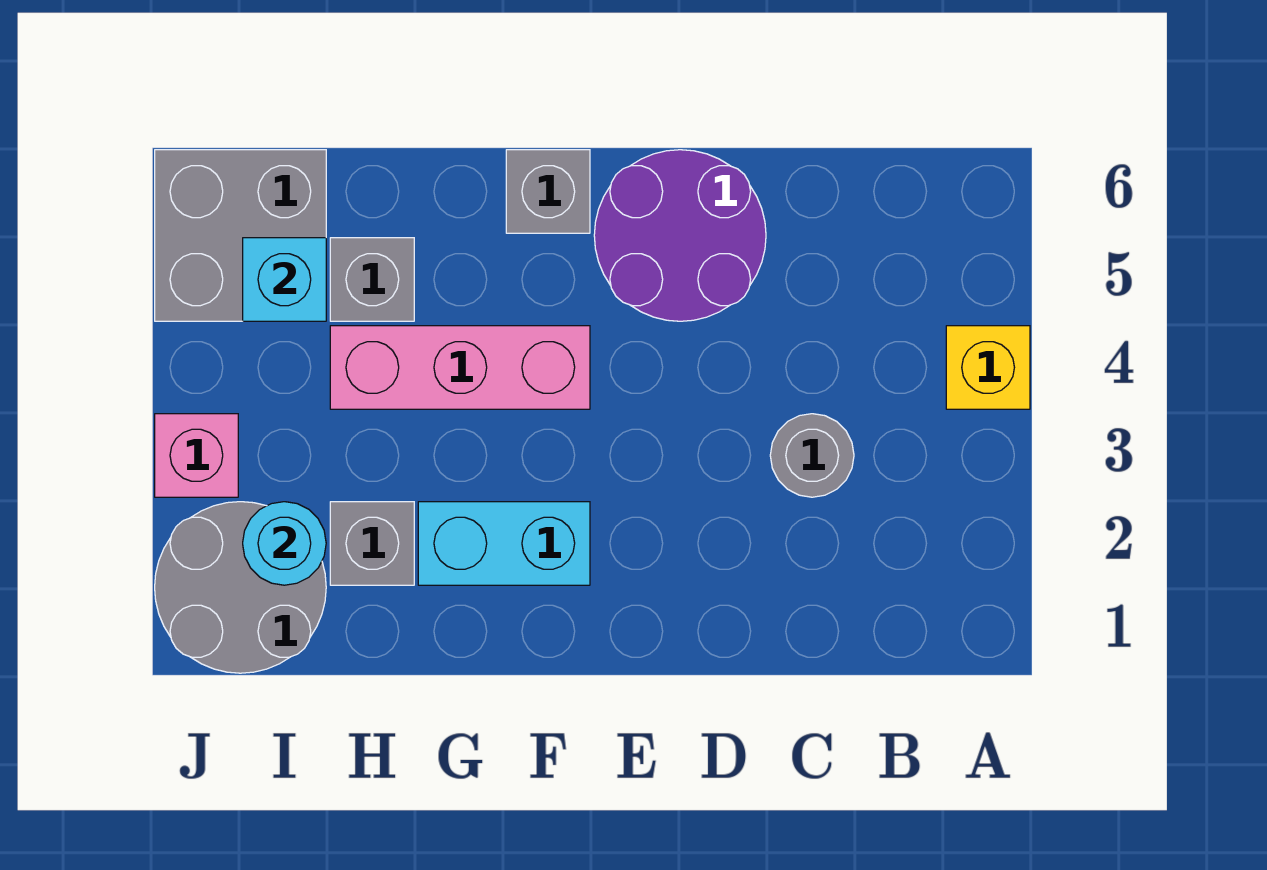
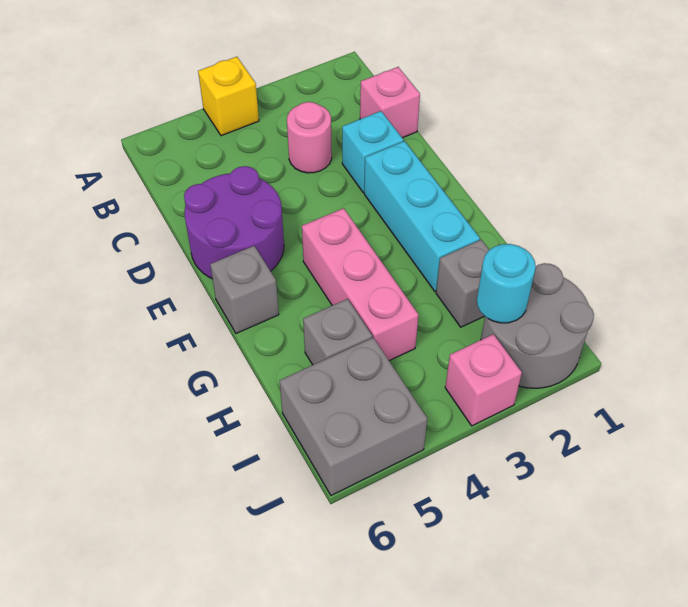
none -> pink 1x1 brick [360,67,420,138]
grey 1x1 round brick [770,414,854,497] -> pink 1x1 round brick [287,102,332,173]
cyan 1x2 brick [418,502,590,585] -> cyan 1x3 brick [364,141,480,291]
cyan 1x1 brick [243,238,326,321] -> cyan 1x1 brick moved to [342,111,403,193]

